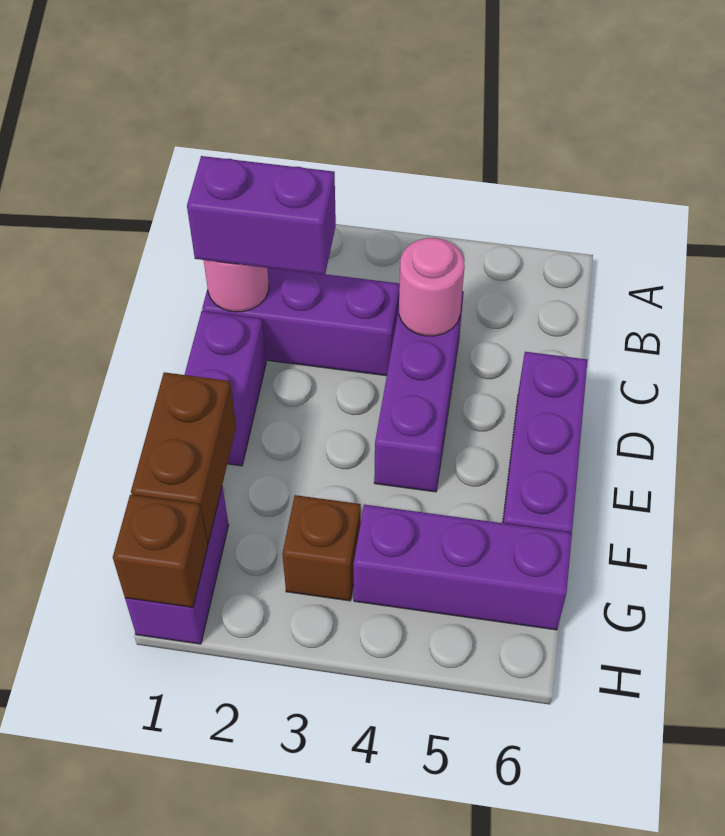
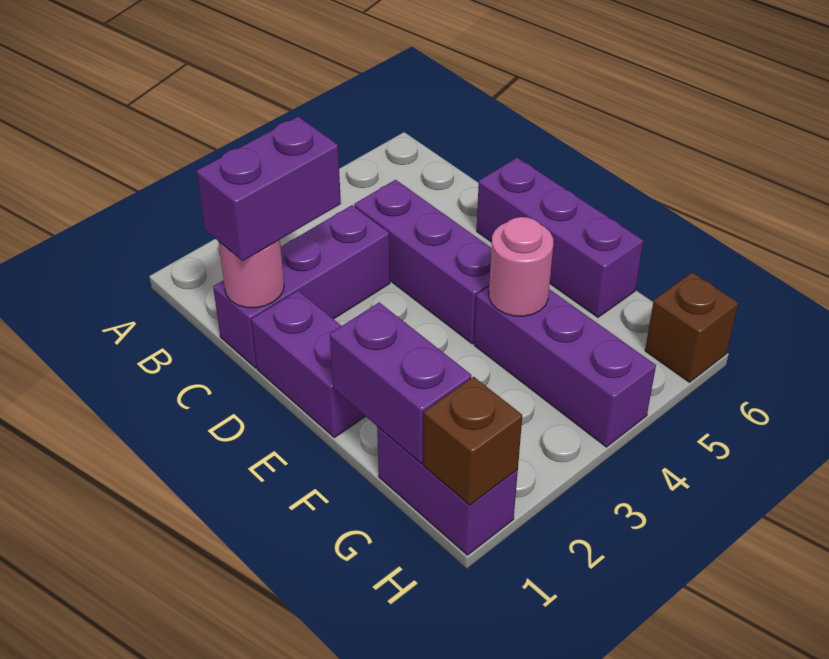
pink 1x1 round brick [399,238,465,336] -> pink 1x1 round brick moved to [489,217,553,316]
brown 1x2 brick [131,372,236,543] -> purple 1x2 brick [330,302,471,464]
brown 1x1 brick [282,495,361,601] -> brown 1x1 brick moved to [645,272,738,382]
purple 1x3 brick [353,505,572,630] -> purple 1x3 brick turned to [474,287,656,447]

